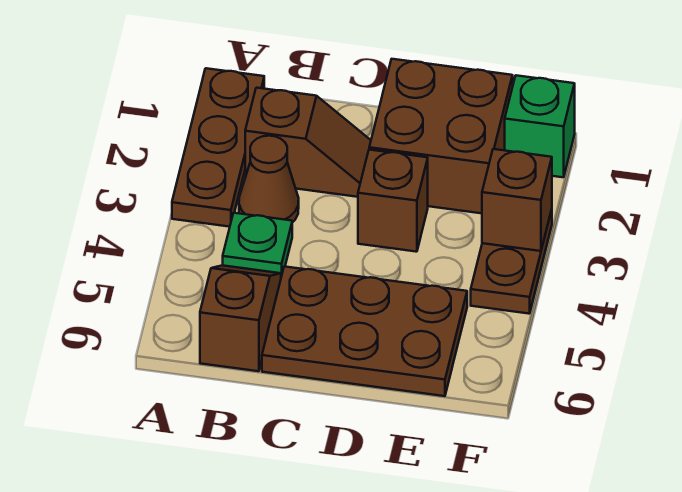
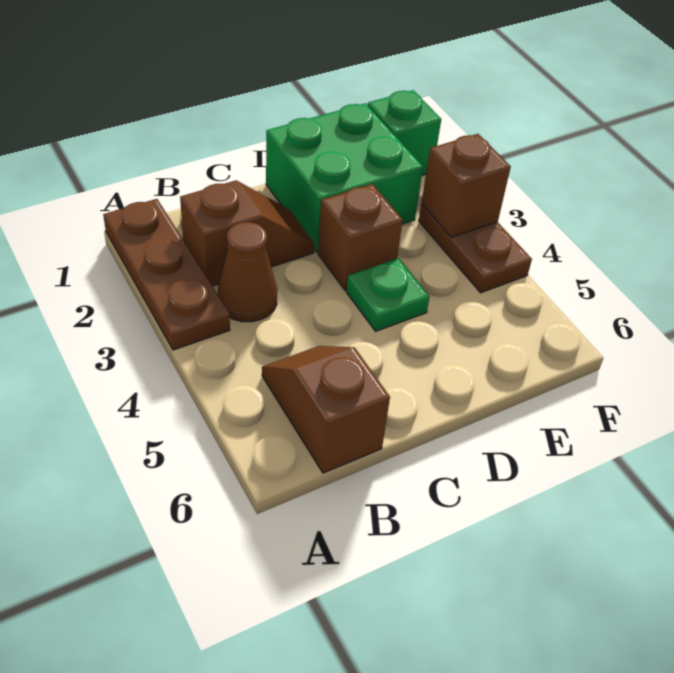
green 1x1 plate [223,213,292,277] -> green 1x1 plate moved to [346,258,430,331]
brown 2x3 plate [262,267,467,396] -> none
brown 2x2 brick [369,59,513,213] -> green 2x2 brick [266,103,423,252]

